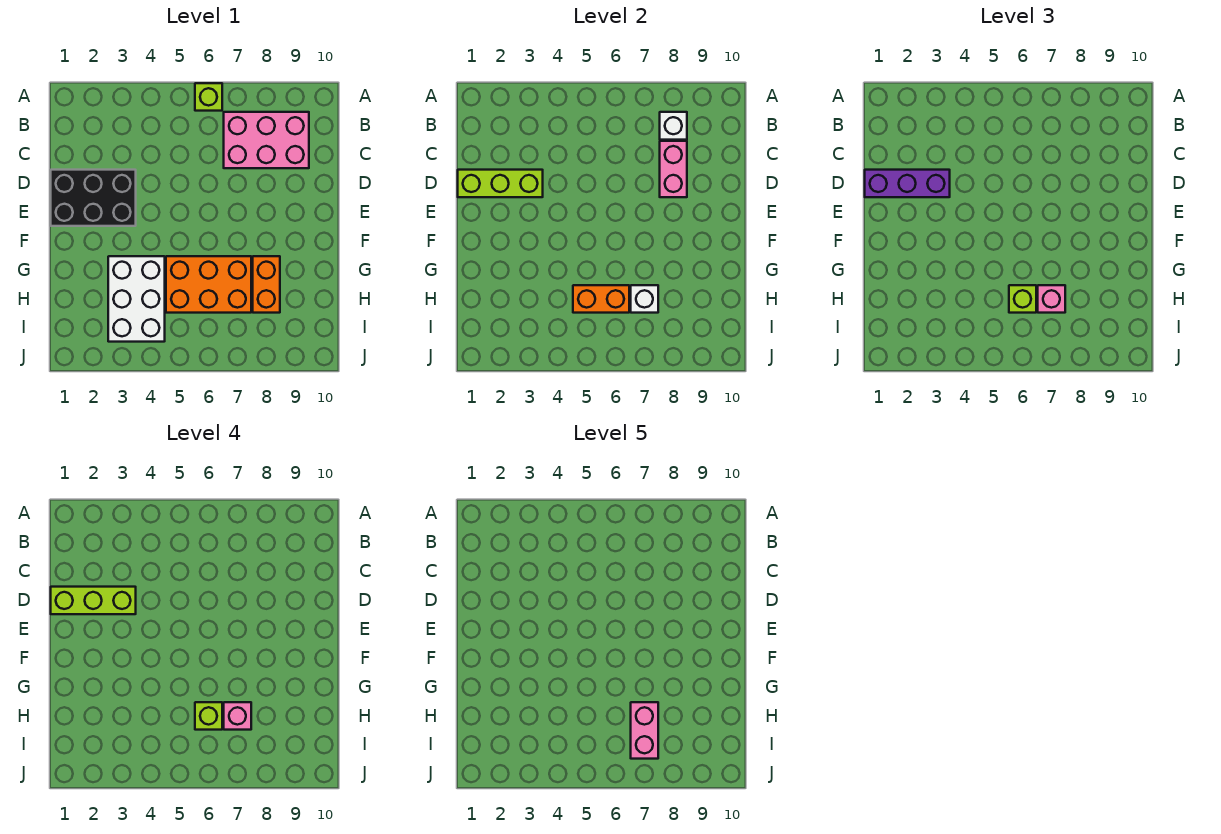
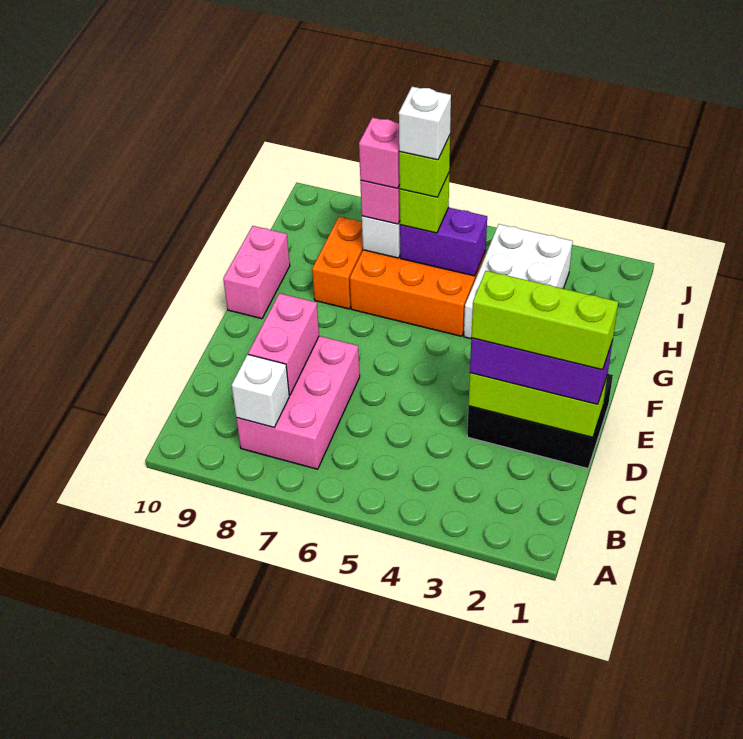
lime 1x1 brick [195,83,222,111] -> none
pink 2x3 brick [224,112,309,168] -> pink 2x3 brick turned to [236,336,360,469]
orange 1x2 brick [573,285,629,313] -> purple 1x2 brick [400,207,487,276]
none -> white 1x1 brick [399,87,451,160]
pink 1x2 brick [631,702,658,759] -> pink 1x2 brick moved to [223,226,290,319]

